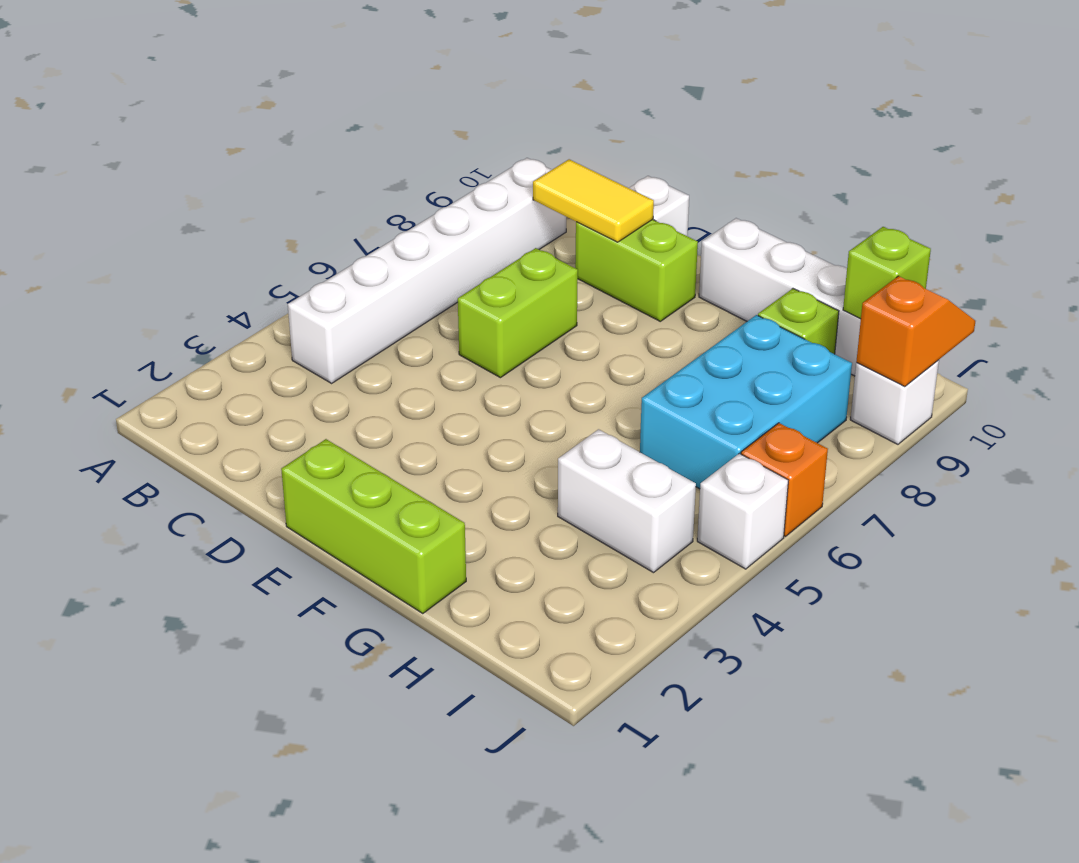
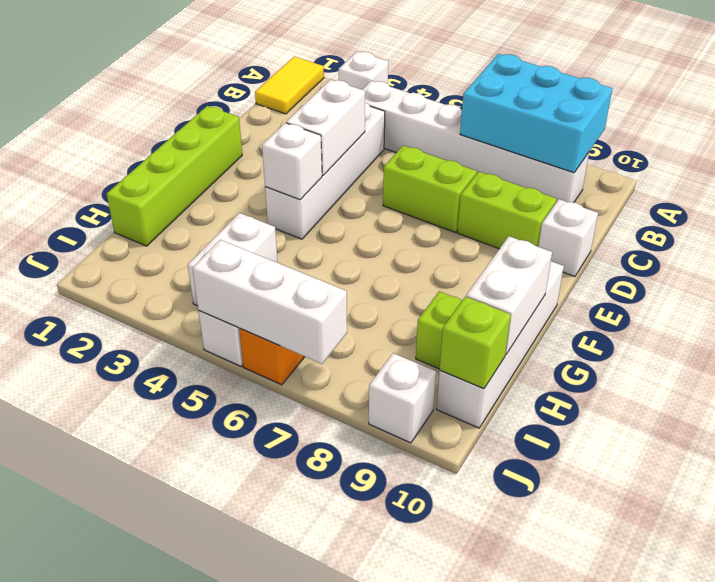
none -> white 1x1 brick [339,51,388,90]
none -> white 1x4 brick [265,103,385,239]
yellow 1x2 tile [533,159,654,242] -> yellow 1x2 tile moved to [255,56,324,114]
none -> white 1x2 brick [286,79,365,175]
lime 1x2 brick [575,219,698,321] -> lime 1x2 brick turned to [457,172,557,249]
lime 1x3 brick [281,439,466,614] -> lime 1x4 brick [107,106,242,246]
none -> white 1x1 brick [262,123,322,200]
none -> white 1x2 brick [466,236,552,355]
cyan 2x3 brick [640,315,852,489] -> cyan 2x3 brick moved to [460,54,612,173]
none -> white 1x3 brick [192,240,347,364]
orange 1x2 slope [856,276,975,387] -> none

